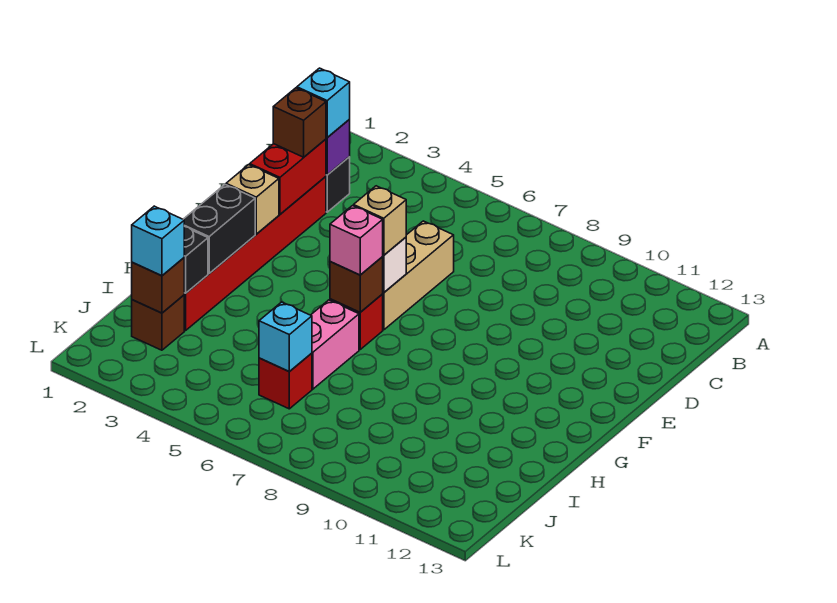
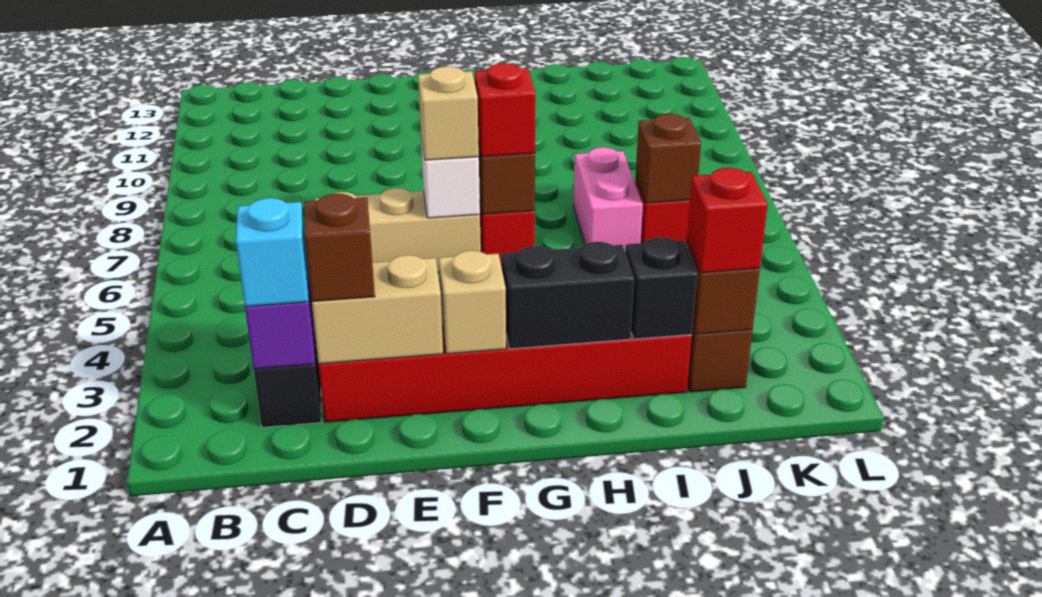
red 1x2 brick [250,139,326,214] -> tan 1x2 brick [312,255,443,364]
pink 1x1 brick [330,206,383,275] -> red 1x1 brick [475,63,535,157]
pink 1x2 brick [311,300,359,389] -> pink 1x2 brick turned to [573,147,643,250]
cyan 1x1 brick [132,206,184,276] -> red 1x1 brick [687,168,768,273]
cyan 1x1 brick [259,302,312,372] -> brown 1x1 brick [636,114,701,203]

